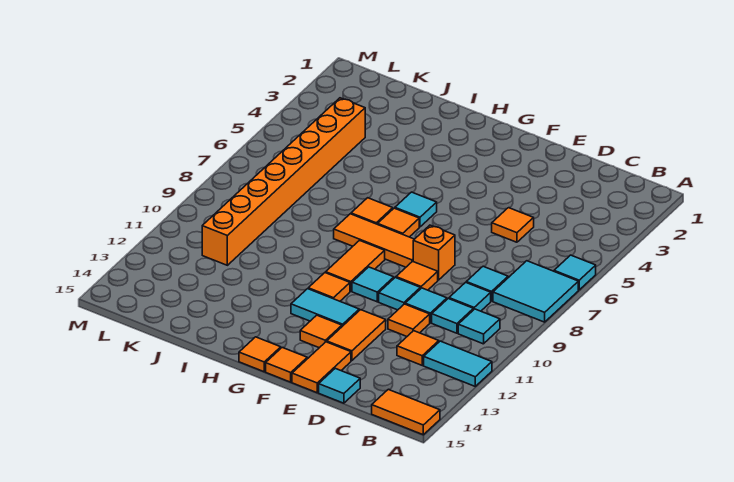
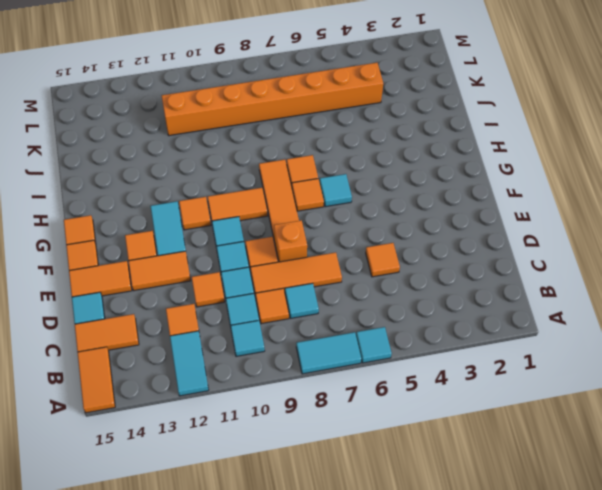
cyan 2x2 tile [493,261,578,322] -> cyan 1x2 tile [296,332,361,374]
cyan 1x1 tile [449,282,491,311] -> orange 1x1 tile [255,289,289,324]
none -> orange 1x2 tile [75,314,139,352]
none -> orange 1x3 tile [250,252,342,296]

